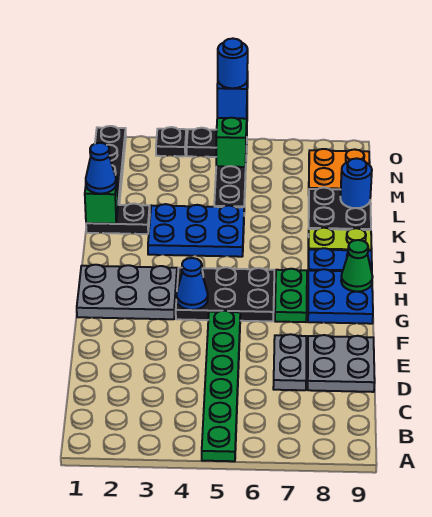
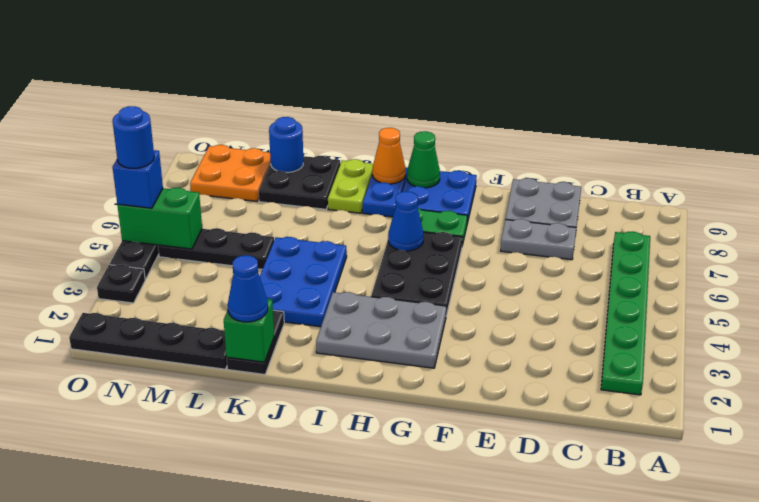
green 1x6 plate [202,311,240,461] -> green 1x6 plate turned to [601,232,650,395]
grey 2x3 plate [77,265,177,319] -> grey 2x3 plate turned to [316,292,447,368]
blue 1x1 cone [176,258,208,310] -> blue 1x1 cone moved to [388,191,423,251]
none -> orange 1x1 cone [372,128,405,184]

